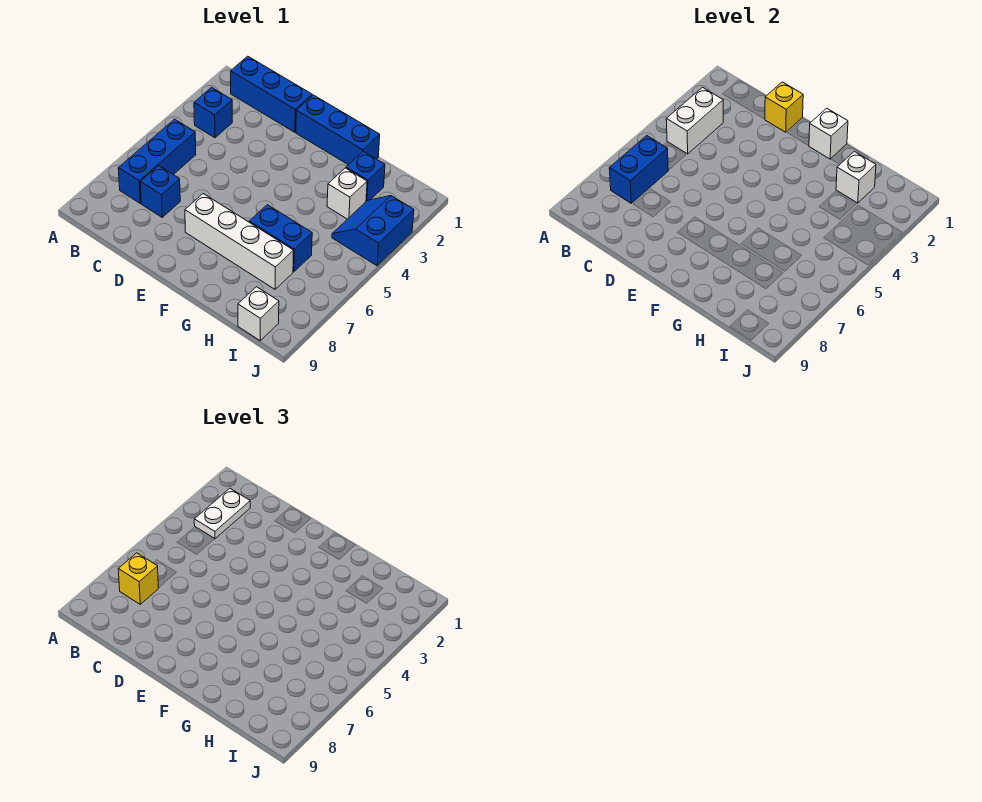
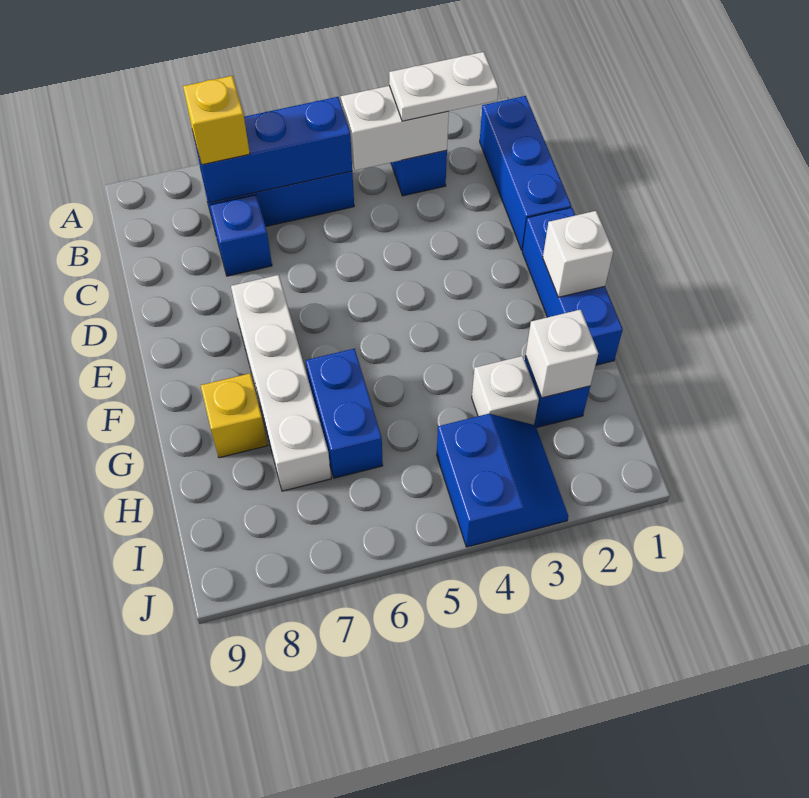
blue 1x2 brick [609,136,668,203] -> blue 1x3 brick [194,97,352,203]
yellow 1x1 brick [765,82,803,132] -> yellow 1x1 brick moved to [200,373,268,458]
blue 2x2 slope [332,196,414,266] -> blue 2x2 slope turned to [437,414,568,547]
white 1x1 brick [238,287,279,341] -> none

